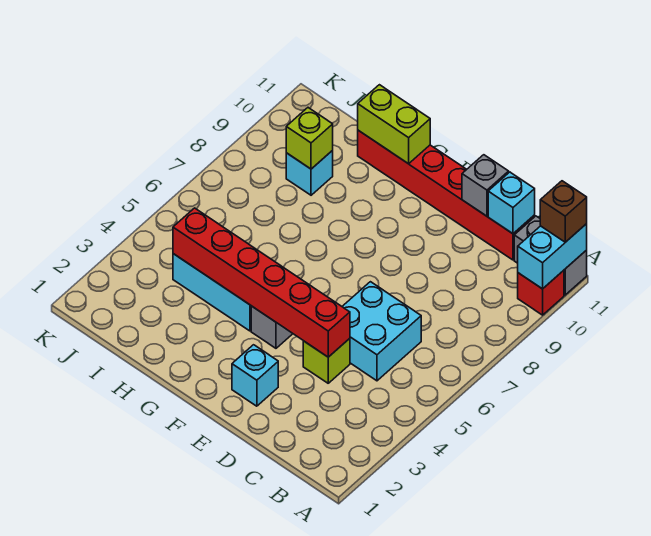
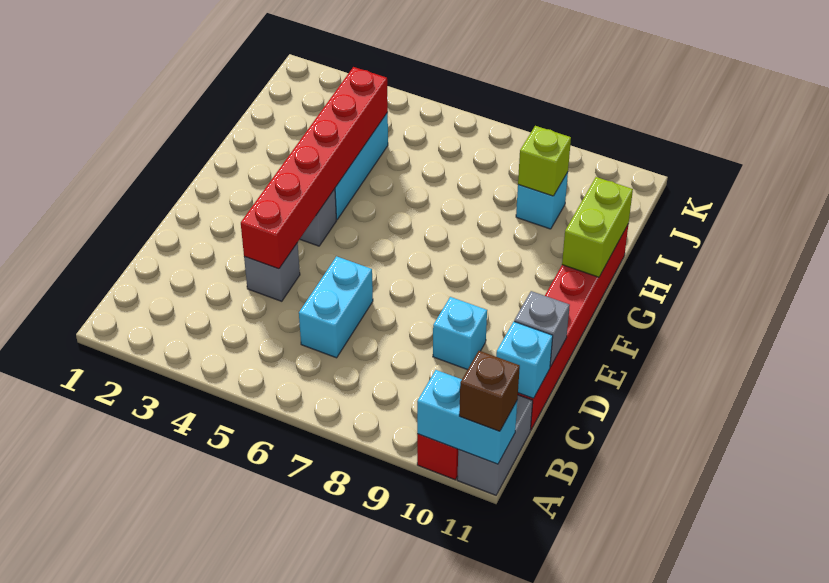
cyan 2x2 brick [342,282,421,381] -> cyan 1x2 brick [299,256,373,358]
lime 1x1 brick [303,338,350,383] -> grey 1x1 brick [244,243,300,301]
cyan 1x1 brick [232,345,278,406] -> cyan 1x1 brick moved to [433,297,487,370]

